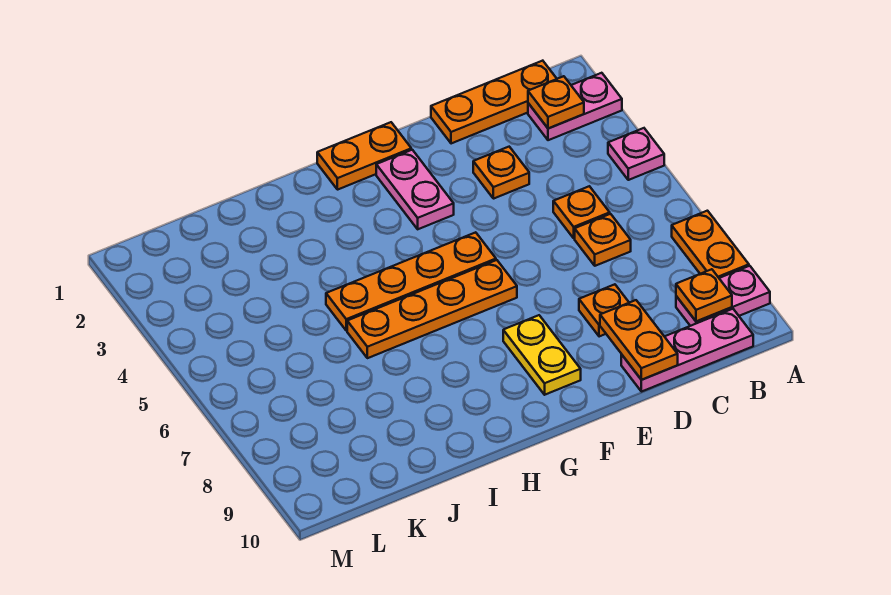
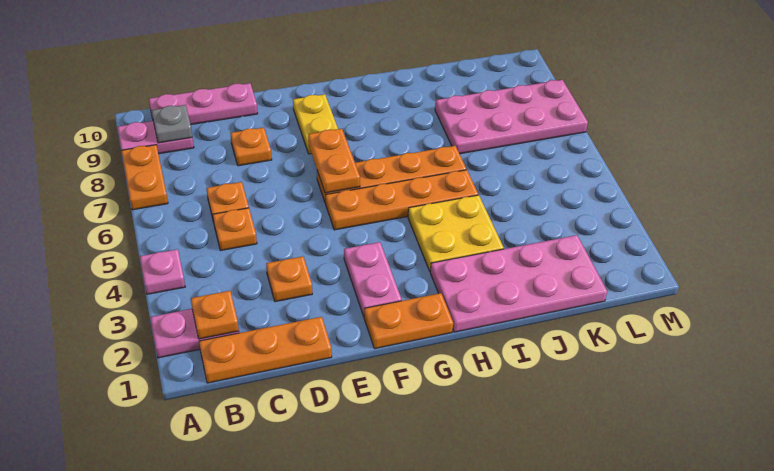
orange 1x1 plate [676,269,732,322] -> grey 1x1 plate [152,105,192,143]
orange 1x2 plate [600,300,678,380] -> orange 1x2 plate moved to [308,129,360,193]
none -> pink 2x4 plate [430,235,607,332]
none -> yellow 2x2 plate [408,195,504,271]
none -> pink 2x4 plate [435,80,588,154]

